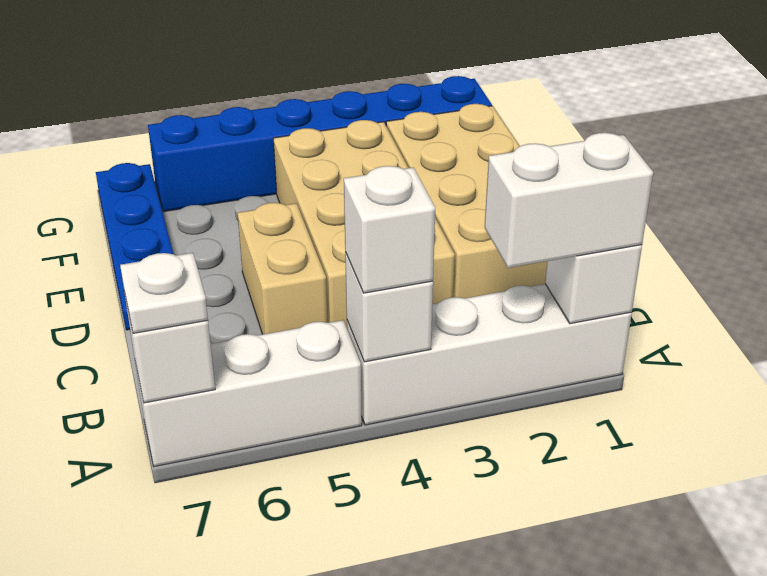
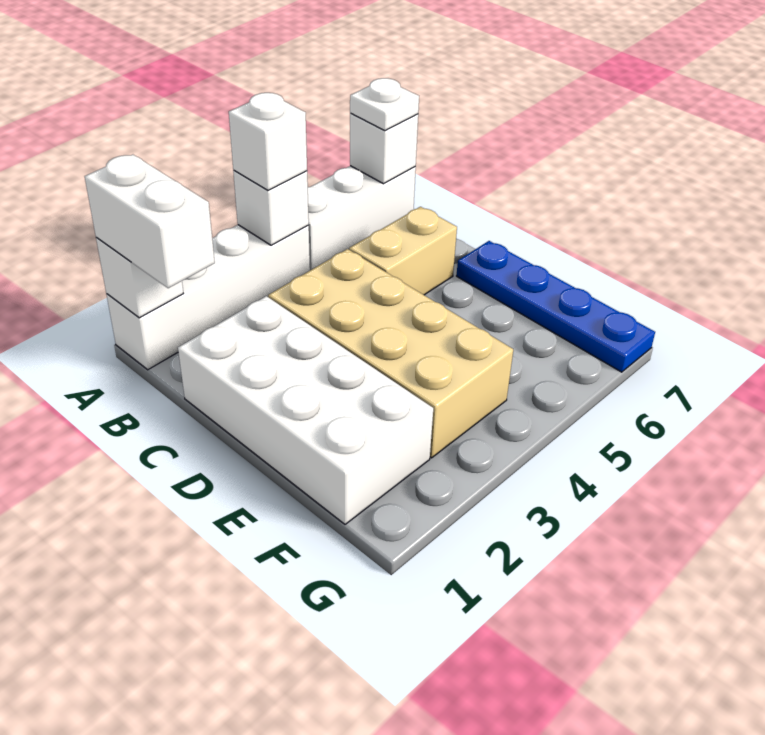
white 1x2 brick [485,133,653,268] -> white 1x2 brick turned to [85,155,215,288]
tan 2x4 brick [386,104,547,298] -> white 2x4 brick [178,296,433,524]
tan 1x2 brick [238,203,327,334] -> tan 1x2 brick turned to [349,207,457,295]
blue 1x6 brick [148,76,492,212] -> none

